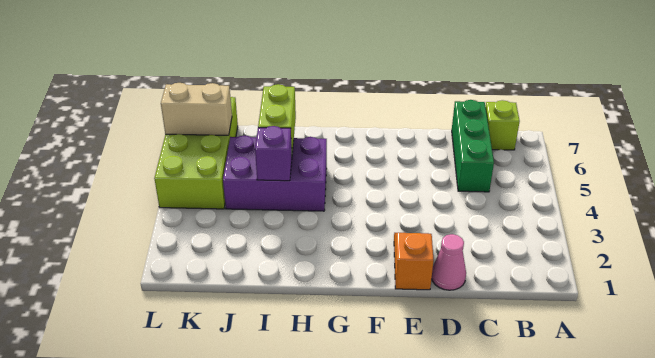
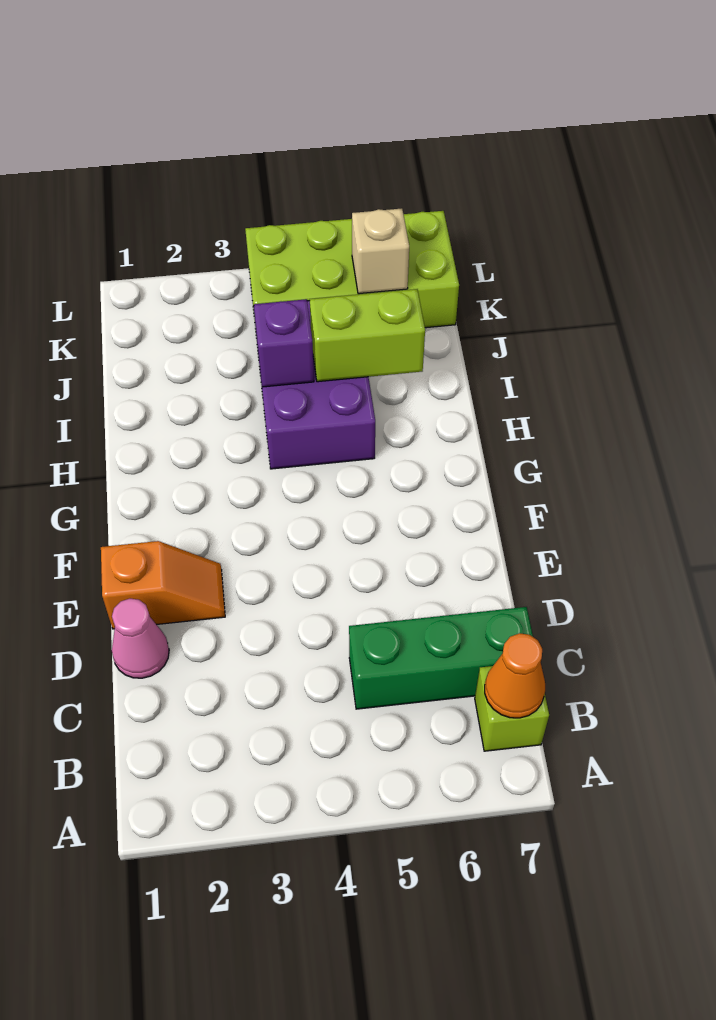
none -> orange 1x1 cone [485,633,545,718]
tan 1x2 brick [161,83,232,135] -> tan 1x1 brick [352,208,409,294]

